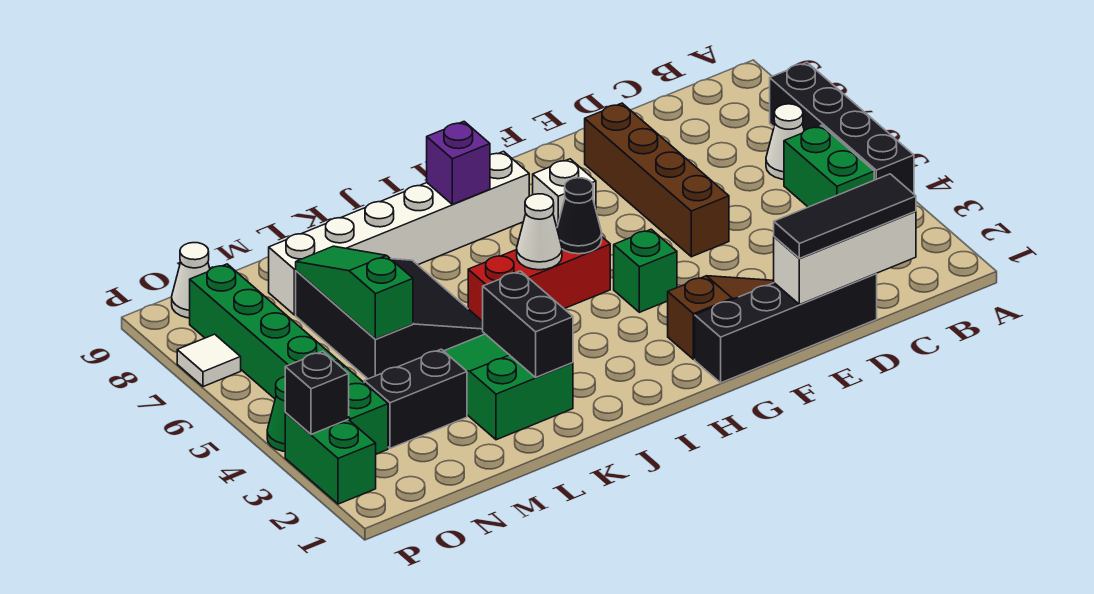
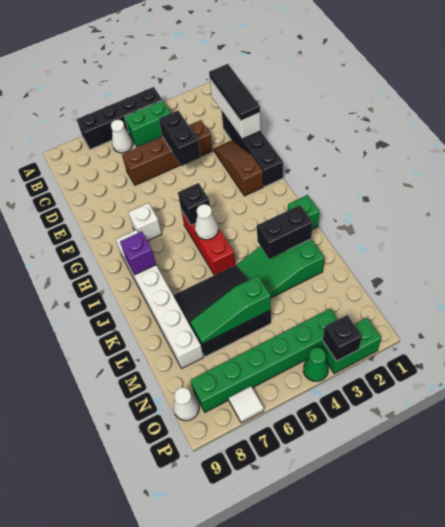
brown 1x4 brick [585,103,729,257] -> brown 1x4 brick moved to [122,120,213,185]
green 1x1 brick [614,229,677,312] -> green 1x1 brick moved to [288,195,320,230]
black 1x1 cone [557,178,602,254] -> black 1x1 brick [178,183,210,225]
black 1x2 brick [364,349,467,448] -> black 1x2 brick moved to [159,110,201,166]

